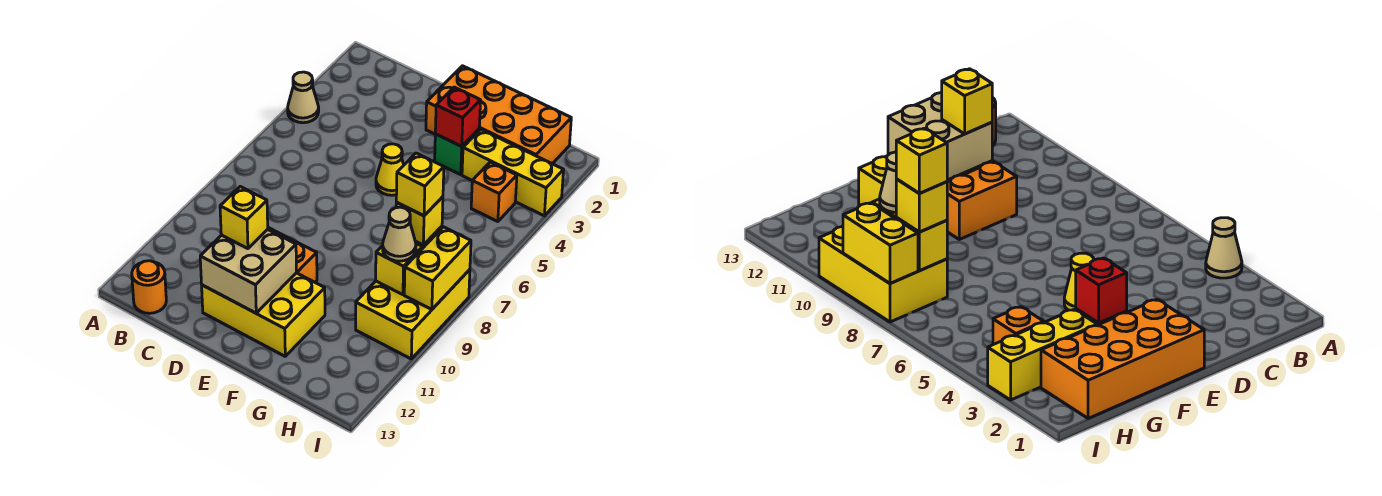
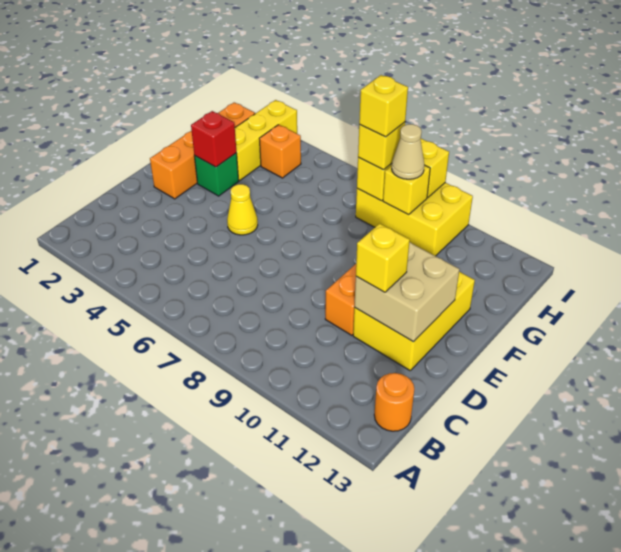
tan 1x1 cone [288,72,319,123] -> none
orange 2x4 brick [426,66,571,164] -> orange 1x4 brick [150,102,255,199]

